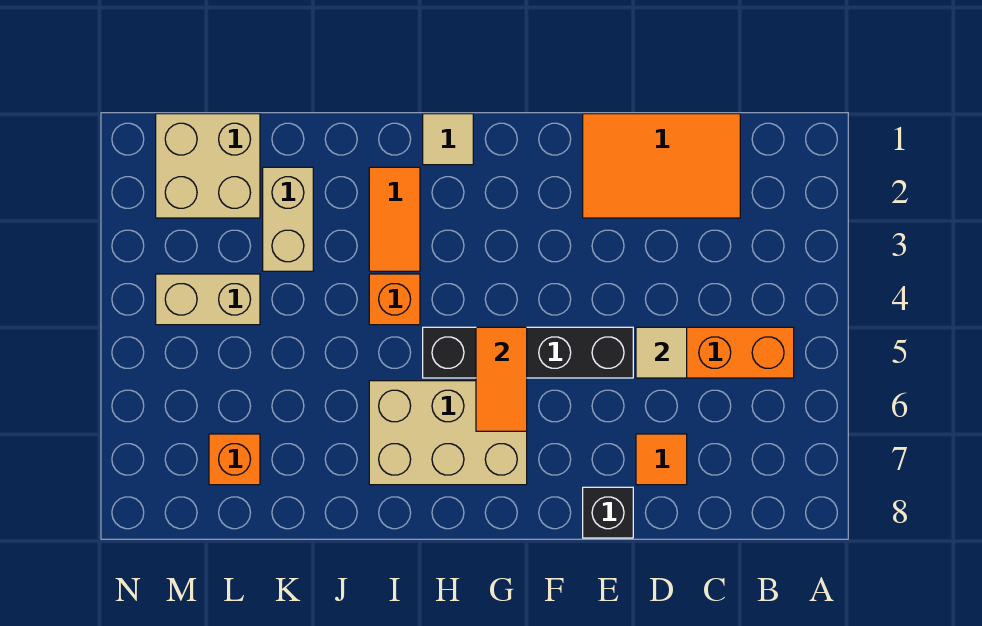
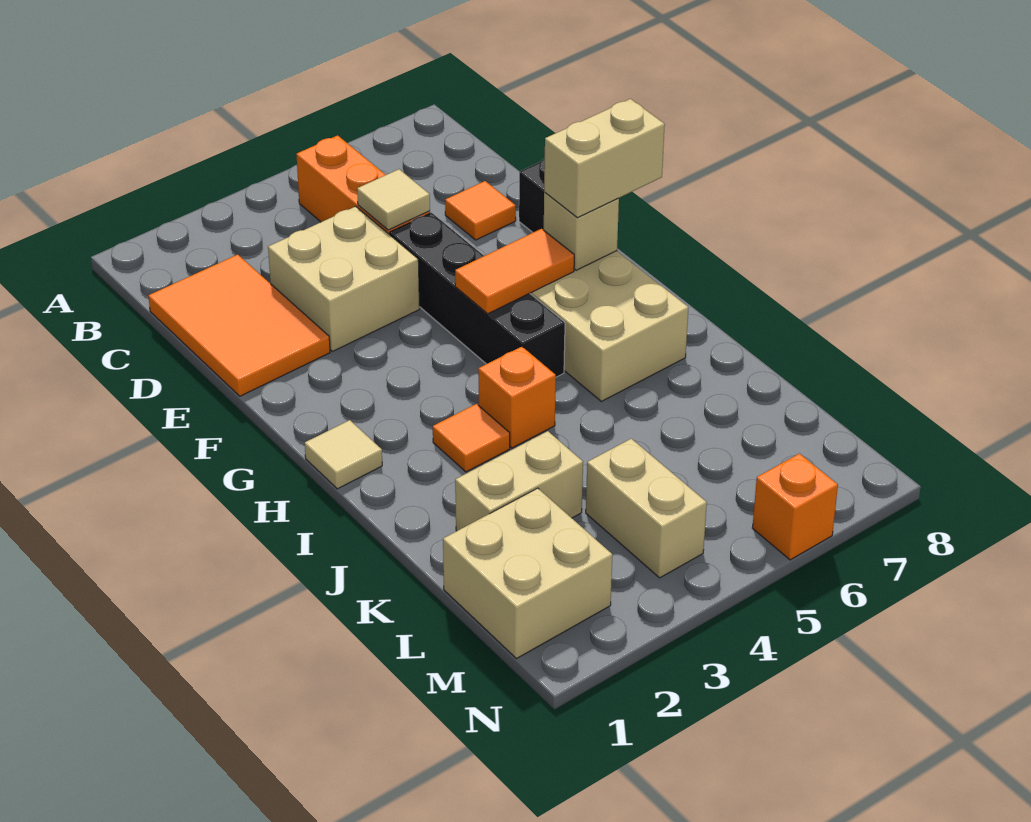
none -> tan 2x2 brick [268,206,420,352]
none -> tan 1x1 brick [544,192,619,270]
none -> tan 1x2 brick [544,99,665,218]
orange 1x2 tile [369,167,420,271] -> orange 1x1 tile [433,404,510,472]
orange 1x1 brick [209,434,260,485] -> orange 1x1 brick moved to [752,454,838,560]

